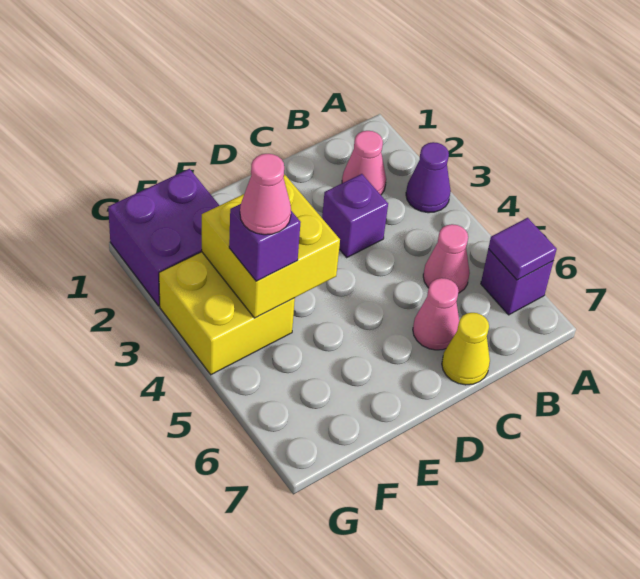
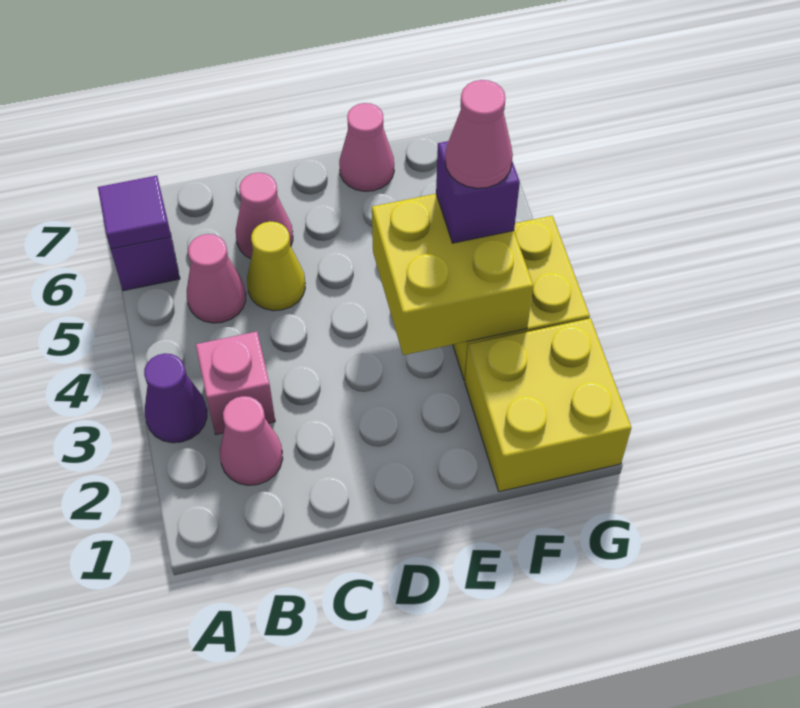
none -> pink 1x1 brick [196,331,275,435]
purple 1x1 brick [322,174,388,257] -> none
yellow 1x1 cone [442,313,490,385] -> yellow 1x1 cone moved to [247,222,305,311]
none -> pink 1x1 cone [339,103,394,191]
purple 2x2 brick [108,169,219,306] -> yellow 2x2 brick [465,318,631,492]

